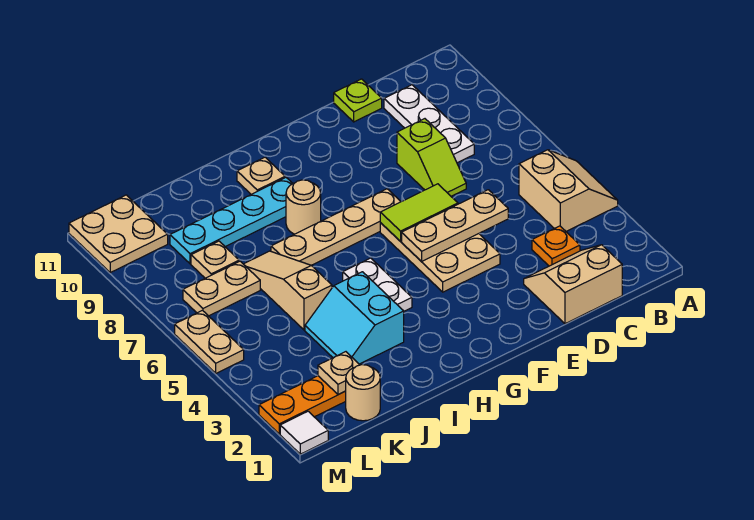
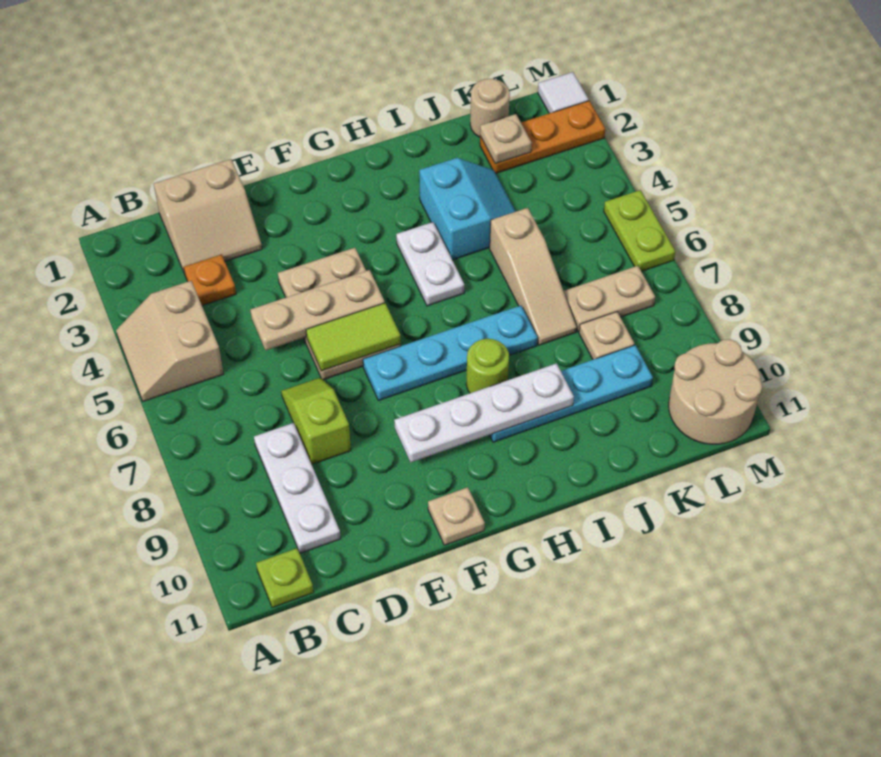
lime 1x1 plate [334,79,382,122] -> lime 1x1 plate moved to [256,548,314,608]
tan 1x4 plate [271,189,401,265] -> cyan 1x4 plate [363,305,538,401]
none -> white 1x4 plate [394,363,574,463]
tan 1x1 round brick [286,180,321,234] -> lime 1x1 round brick [466,339,509,393]
tan 1x1 plate [237,157,285,194] -> tan 1x1 plate moved to [428,487,485,545]
tan 2x2 plate [69,195,168,272] -> tan 2x2 round brick [669,339,762,444]
tan 1x2 plate [175,310,244,373] -> lime 1x2 plate [604,190,675,271]

